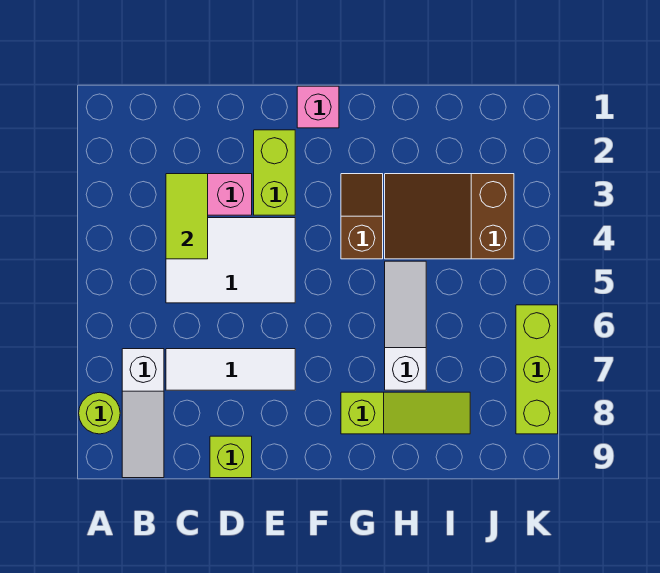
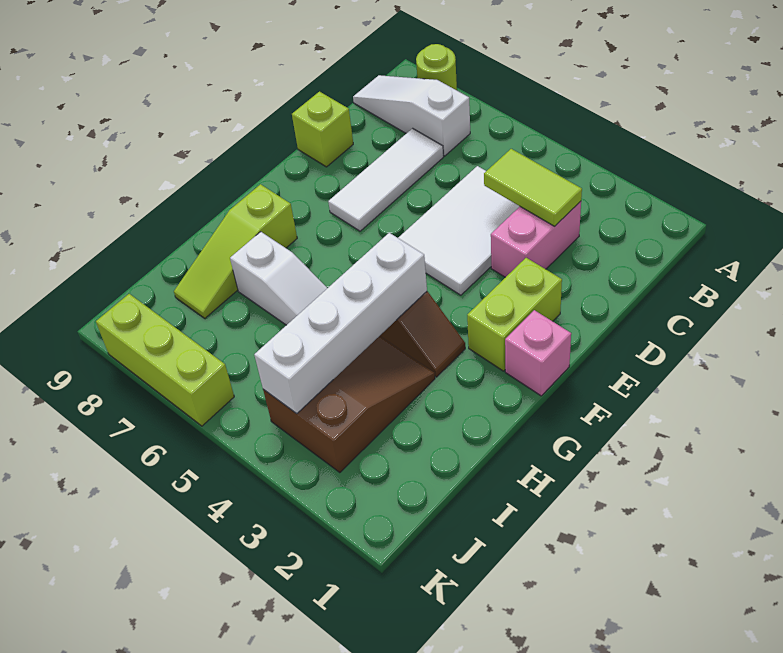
lime 1x2 brick [254,130,295,215] -> lime 1x2 brick turned to [467,258,562,371]
none -> white 1x4 brick [254,233,427,414]

